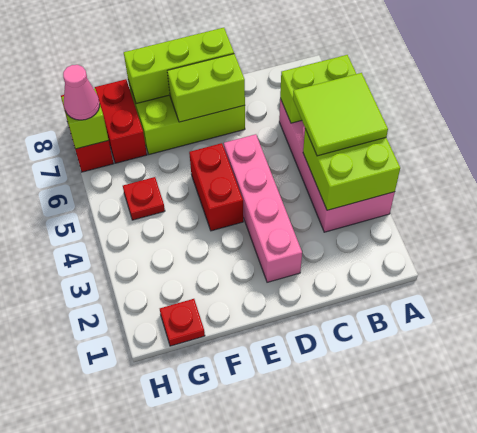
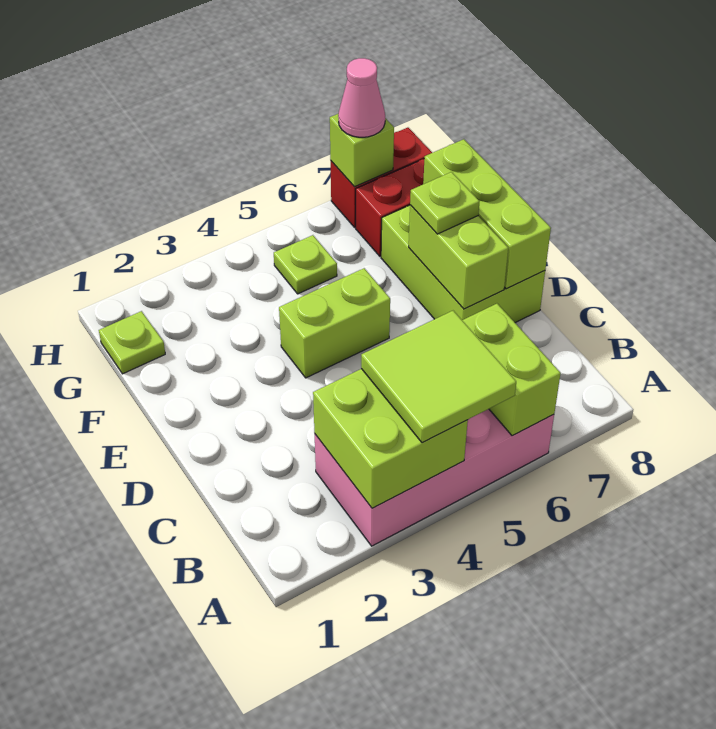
pink 1x4 brick [224,134,302,282] -> none
red 1x2 brick [189,143,243,231] -> lime 1x2 brick [279,268,390,378]
none -> lime 1x1 plate [410,172,480,234]
red 1x1 plate [160,299,205,346] -> lime 1x1 plate [99,311,165,374]
red 1x1 plate [123,177,165,220] -> lime 1x1 plate [274,235,337,294]

